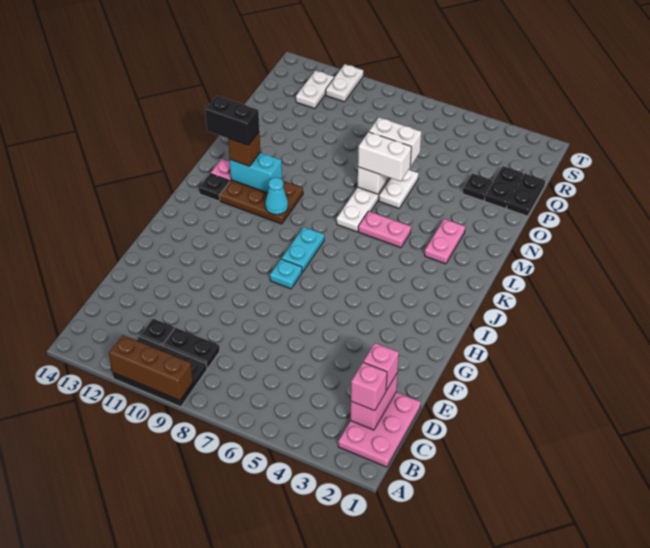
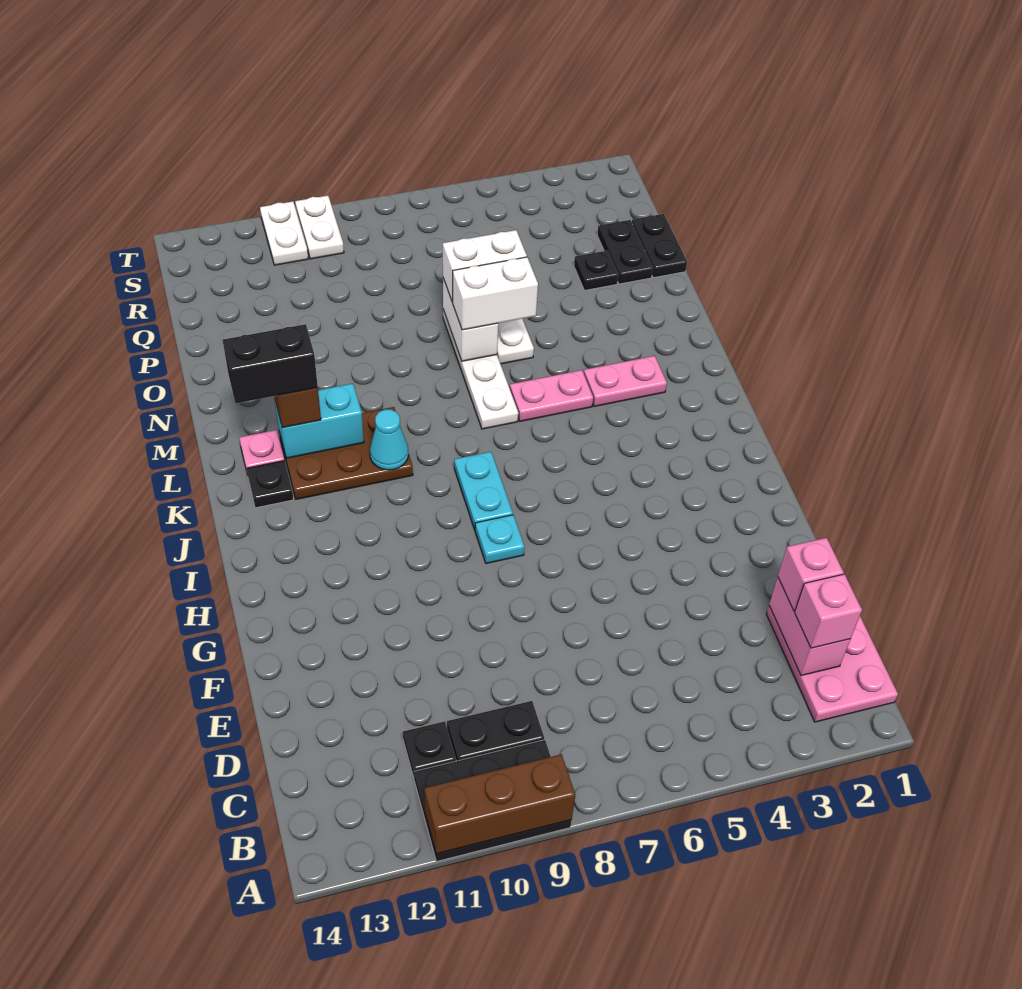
pink 1x2 plate [425,219,465,264] -> pink 1x2 plate turned to [584,356,667,407]
white 1x2 plate [296,71,334,108] -> white 1x2 plate moved to [295,196,344,259]

